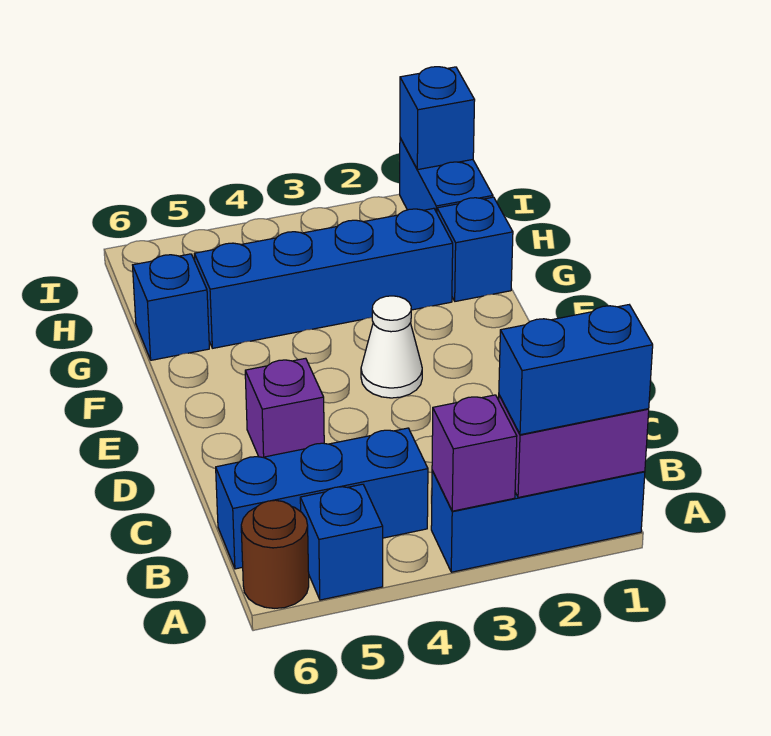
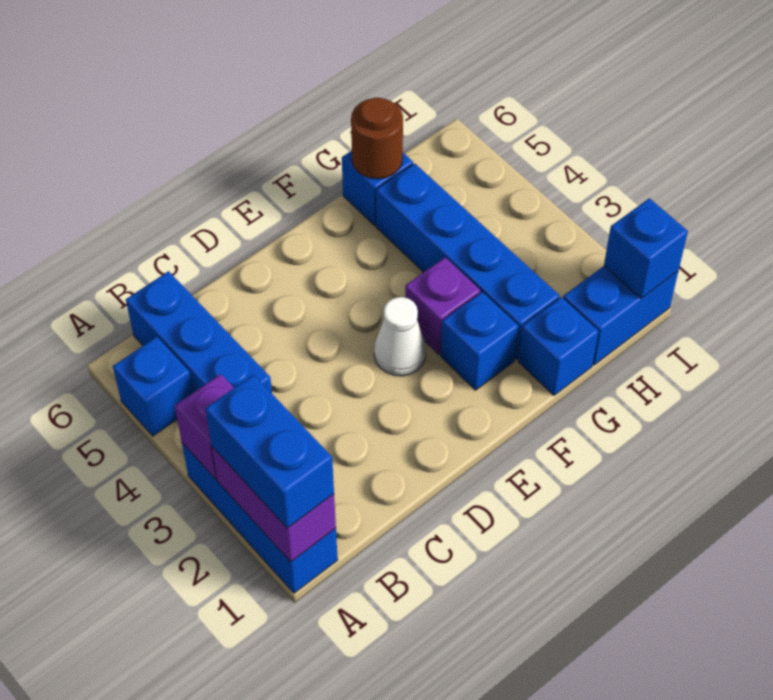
brown 1x1 round brick [241,500,309,608] -> brown 1x1 round brick moved to [351,98,403,179]
purple 1x1 brick [245,358,324,457] -> purple 1x1 brick moved to [405,257,480,355]
none -> blue 1x1 brick [441,292,518,390]

